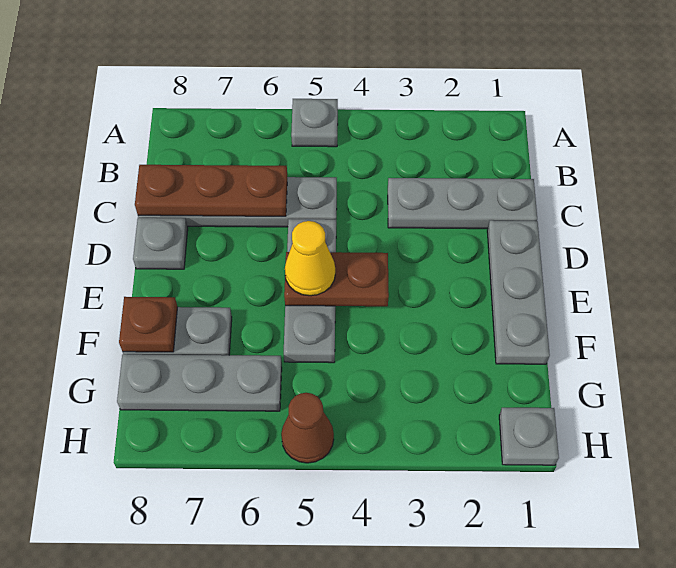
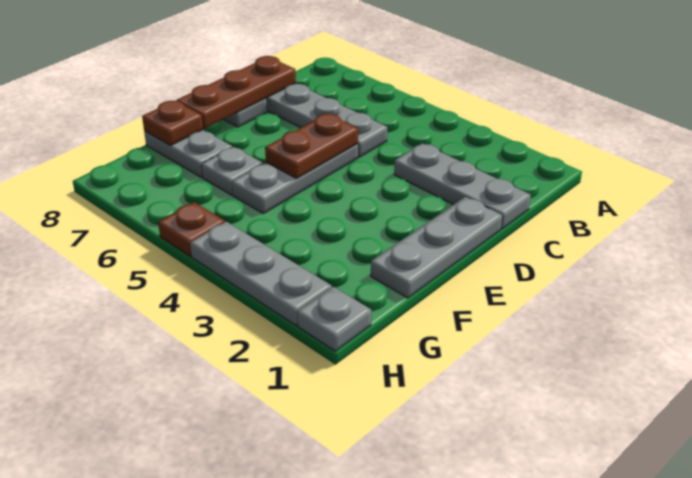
grey 1x1 plate [291,99,338,147] -> grey 1x1 plate moved to [201,147,263,195]
brown 1x3 plate [135,165,287,216] -> brown 1x3 plate turned to [176,56,296,129]
brown 1x2 plate [284,252,389,306] -> brown 1x2 plate turned to [265,114,358,178]
yellow 1x1 cone [285,221,335,296] -> none
grey 1x3 plate [117,354,282,411] -> grey 1x3 plate moved to [190,222,332,325]
brown 1x1 cone [281,393,334,463] -> brown 1x1 plate [158,202,225,256]

